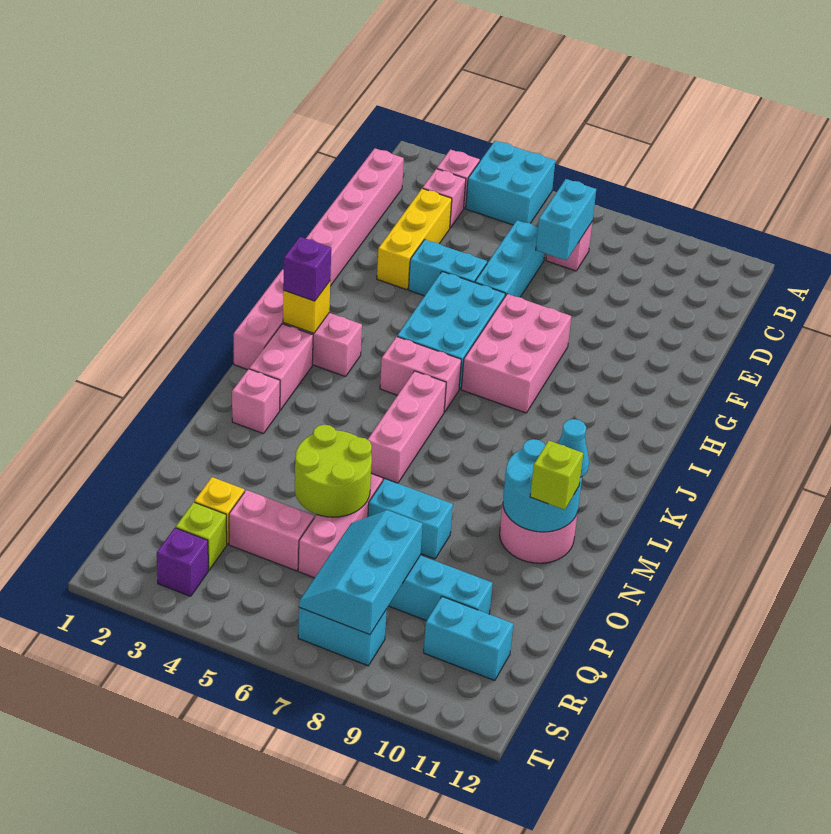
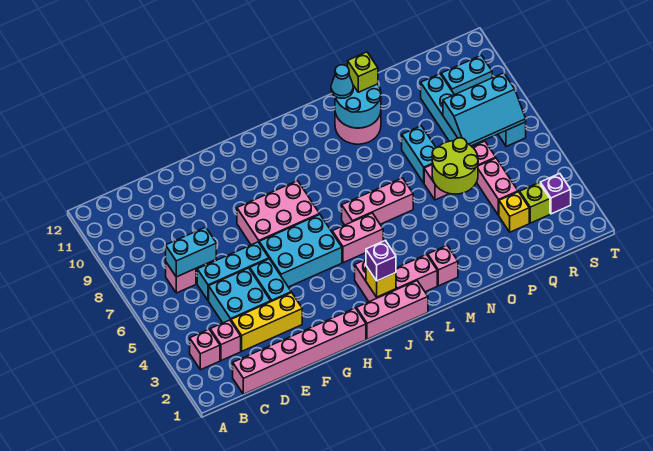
cyan 2x2 brick [466,141,555,225] -> cyan 2x2 brick moved to [209,268,271,323]
pink 1x2 brick [380,337,461,412] -> pink 1x2 brick turned to [332,213,383,263]
cyan 1x2 brick [424,597,513,681] -> cyan 1x2 brick turned to [441,55,492,95]

